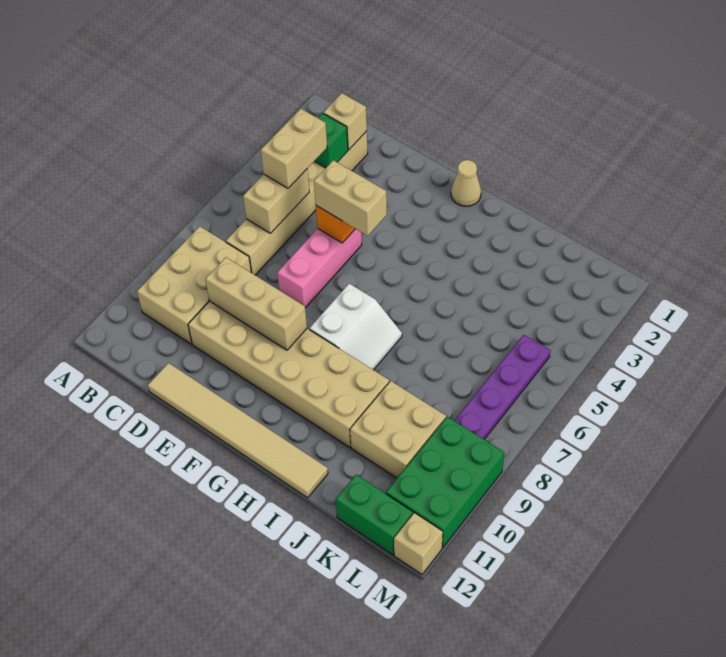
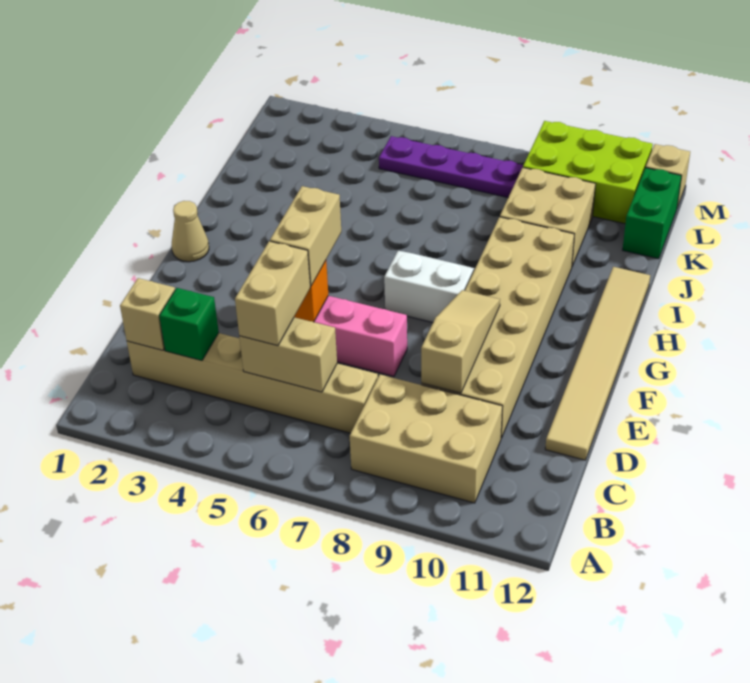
tan 1x2 brick [261,109,327,188] -> tan 1x2 brick turned to [235,241,310,346]
tan 1x3 brick [205,257,307,350] -> tan 1x3 slope [421,290,500,393]
green 2x3 brick [386,417,504,548] -> lime 2x3 brick [523,121,653,224]

